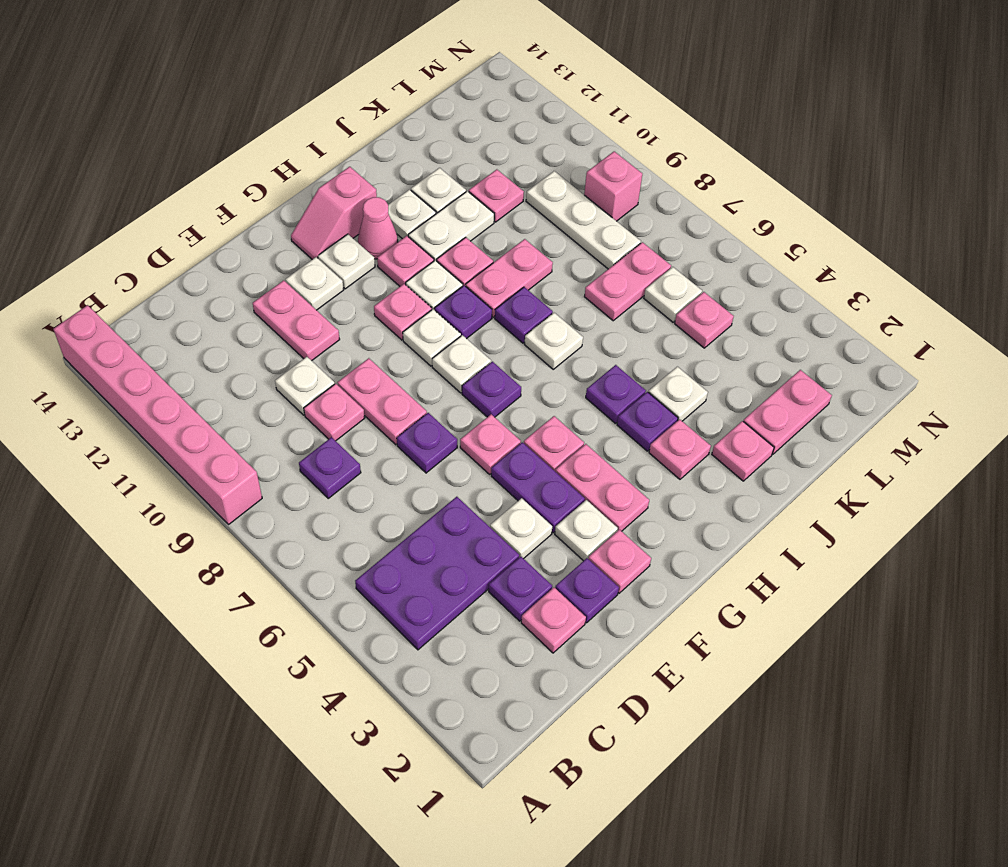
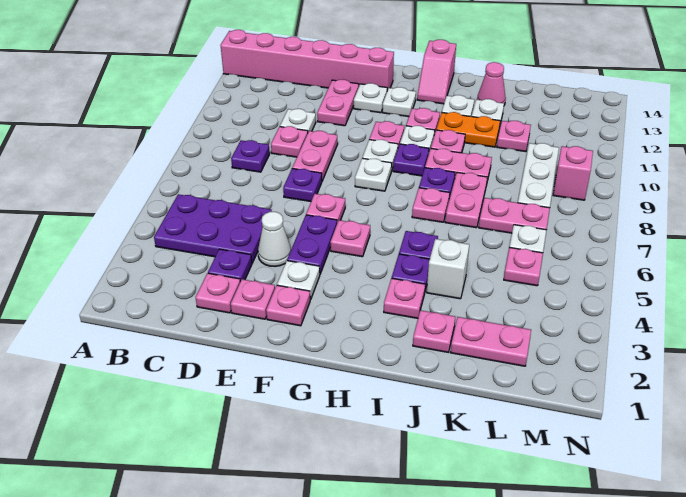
pink 1x6 brick [53,305,262,525] -> pink 1x6 brick turned to [221,30,394,90]
purple 1x1 plate [555,558,619,623] -> pink 1x1 plate [231,279,275,319]
white 1x1 plate [490,498,552,559] -> white 1x1 cone [258,212,291,266]
pink 1x2 plate [555,444,649,531] -> pink 1x2 plate moved to [445,172,487,228]
purple 1x1 plate [462,362,521,417] -> none
pink 1x2 slope [291,167,377,259] -> pink 1x2 slope turned to [417,40,456,104]
pink 1x1 cone [358,197,398,259] -> pink 1x1 cone moved to [477,62,506,105]
white 1x1 plate [524,313,583,369] -> pink 1x1 plate [412,188,450,222]
white 1x2 plate [408,191,494,261] -> orange 1x2 plate [436,112,500,147]
white 1x1 plate [648,367,708,421] -> white 1x1 brick [427,239,469,299]

